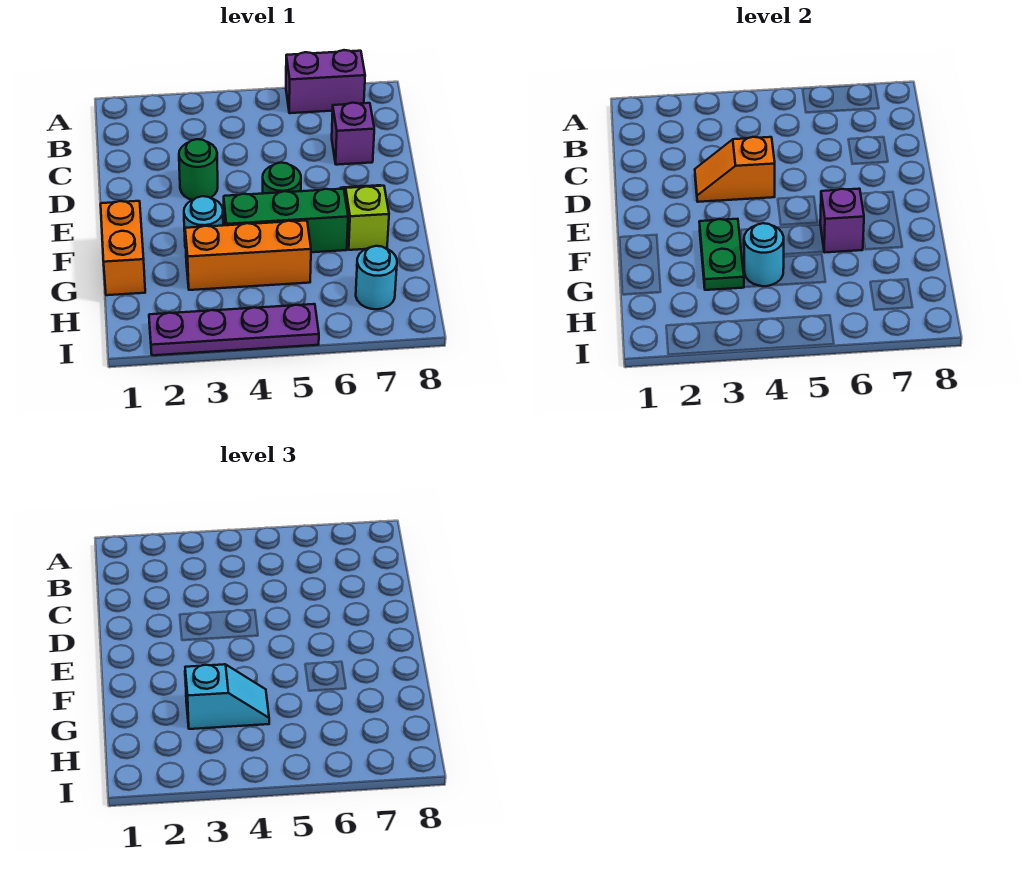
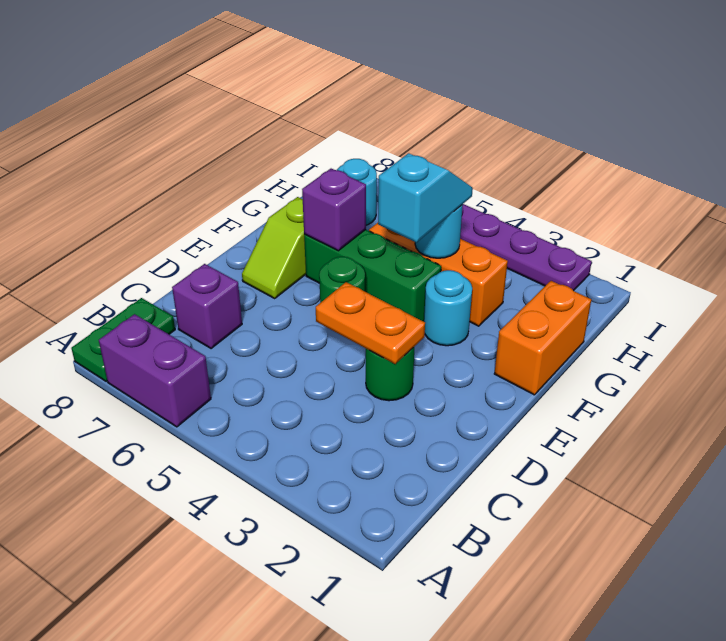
orange 1x2 slope [695,137,775,202] -> orange 1x2 plate [316,282,425,364]
green 1x2 plate [699,219,744,290] -> green 1x2 plate moved to [71,298,175,382]
cyan 1x2 slope [185,664,269,729] -> cyan 1x2 slope turned to [378,153,473,242]

